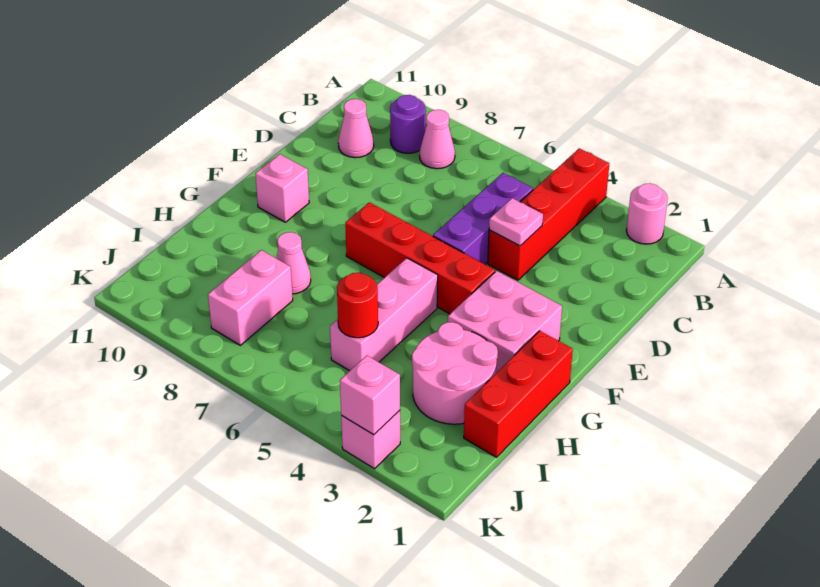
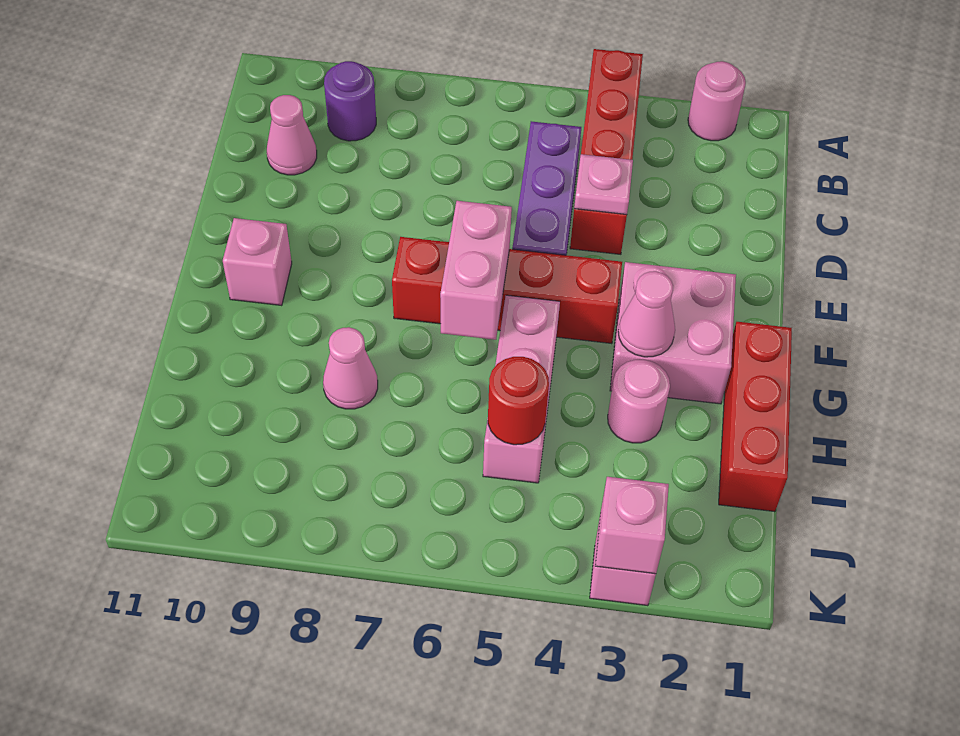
pink 1x1 cone [420,110,455,169] -> pink 1x1 cone moved to [618,271,675,357]
pink 2x2 round brick [412,322,498,424] -> pink 1x1 round brick [608,360,670,443]
pink 1x2 brick [208,250,293,345] -> pink 1x2 brick moved to [440,201,512,340]

